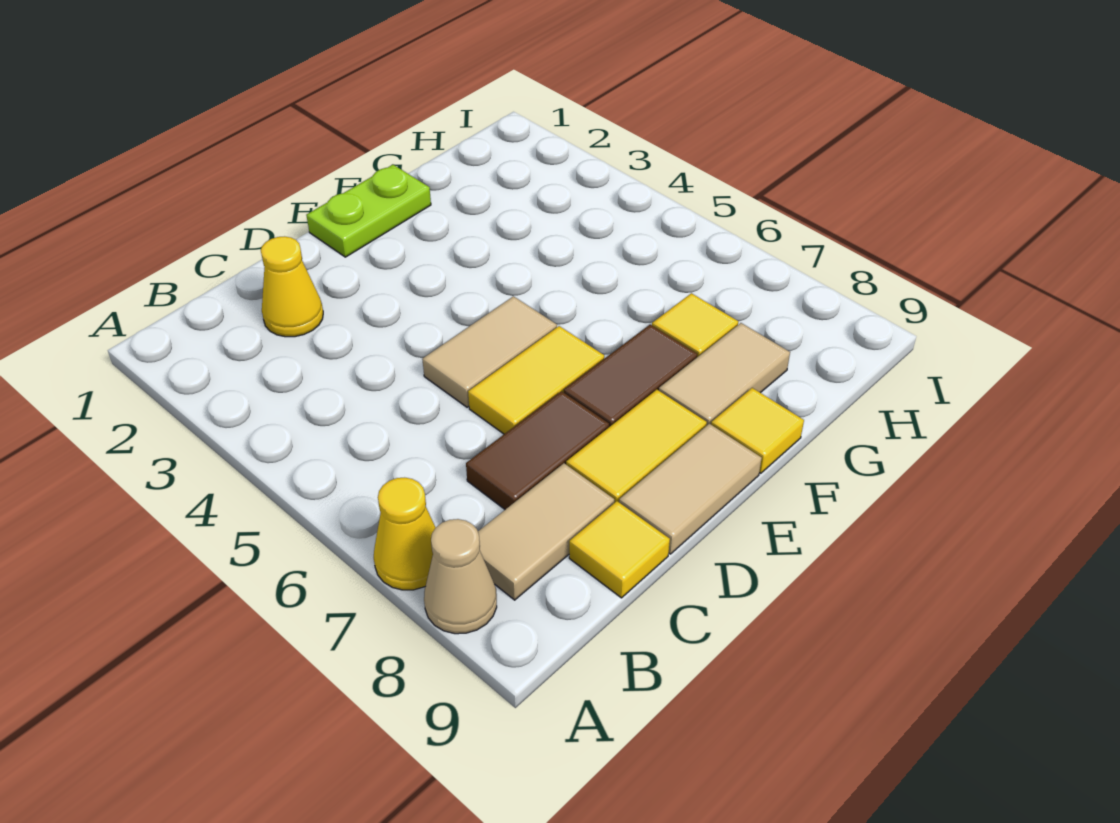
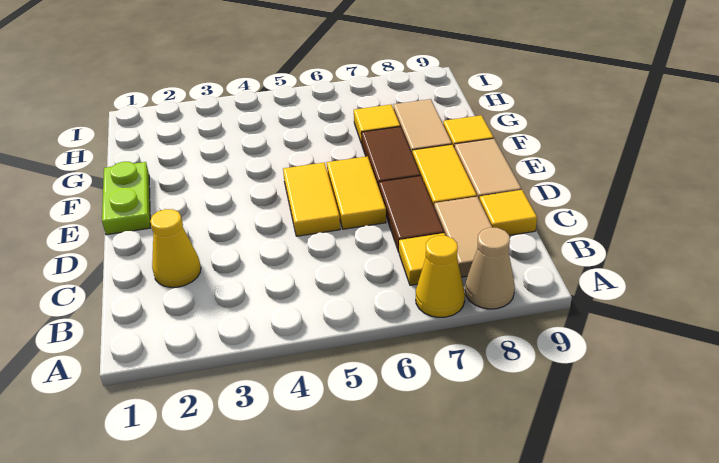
none -> yellow 1x1 tile [399,233,445,285]
tan 1x2 tile [422,296,557,407] -> yellow 1x2 tile [283,163,340,236]

